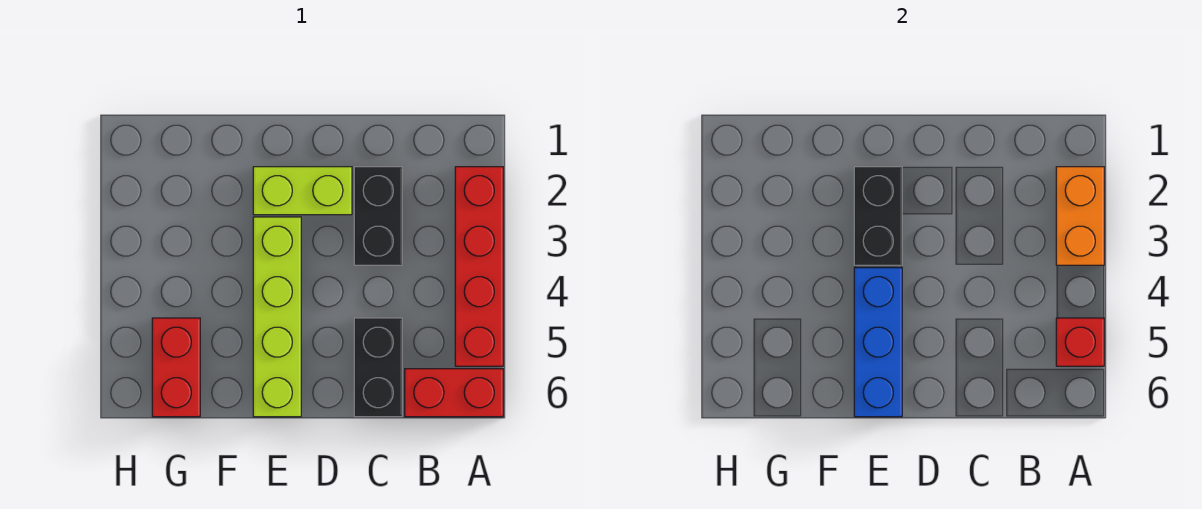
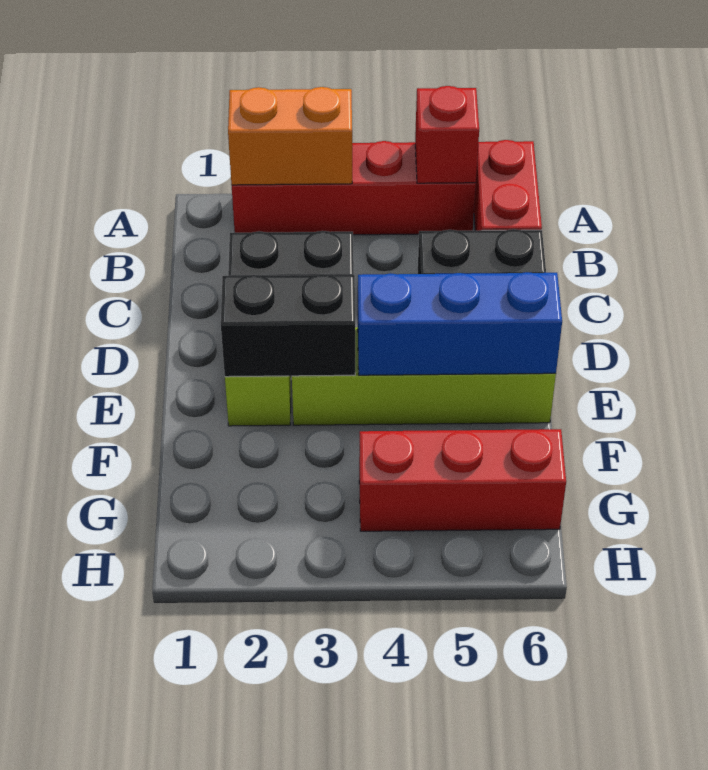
red 1x2 brick [152,318,200,417] -> red 1x3 brick [359,429,566,531]

